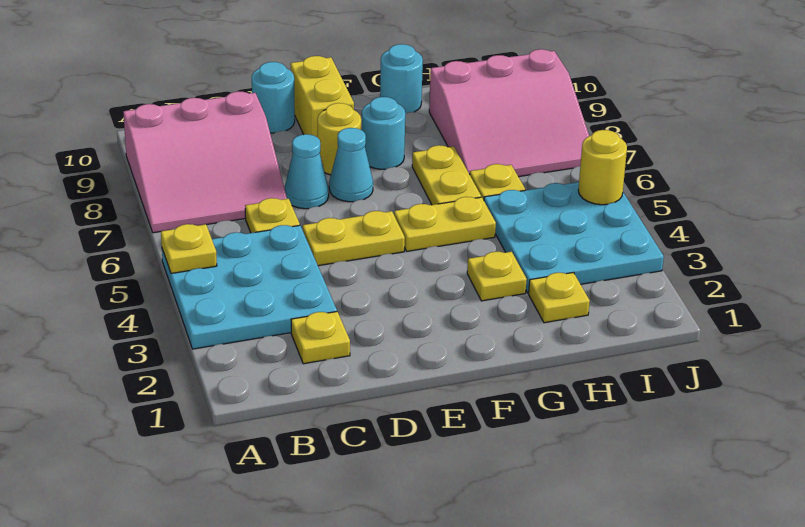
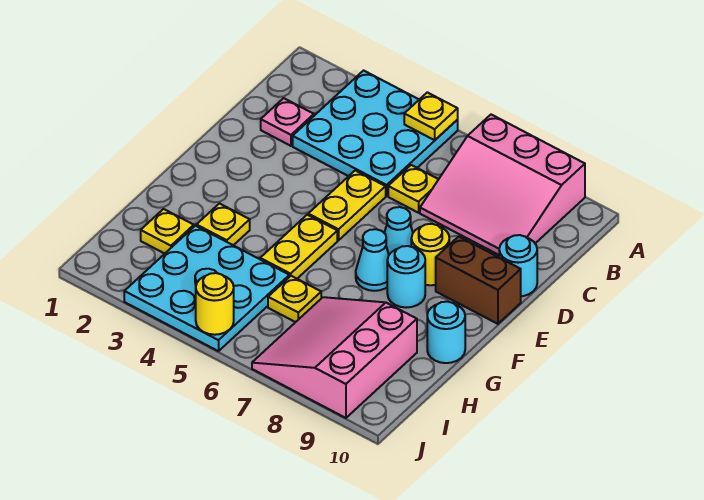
pink 3x3 slope [123,91,287,233] -> pink 3x3 slope turned to [420,115,585,255]
yellow 1x1 plate [291,312,350,364] -> pink 1x1 plate [261,98,314,146]
cyan 1x1 cone [285,134,329,209] -> cyan 1x1 cone moved to [356,229,389,291]
yellow 1x2 brick [290,56,354,137] -> brown 1x2 brick [436,236,521,324]
yellow 1x2 plate [412,145,481,205] -> none

